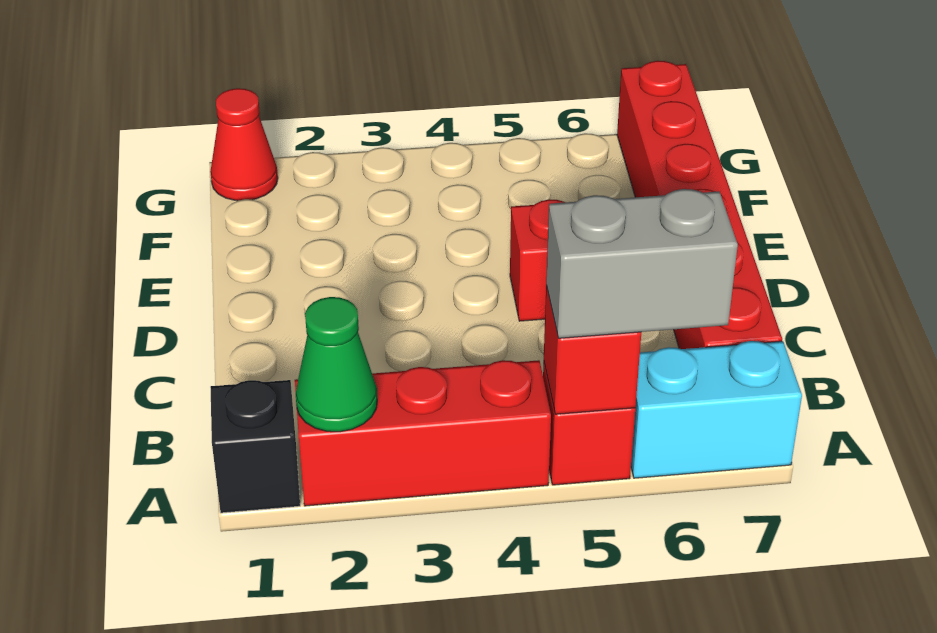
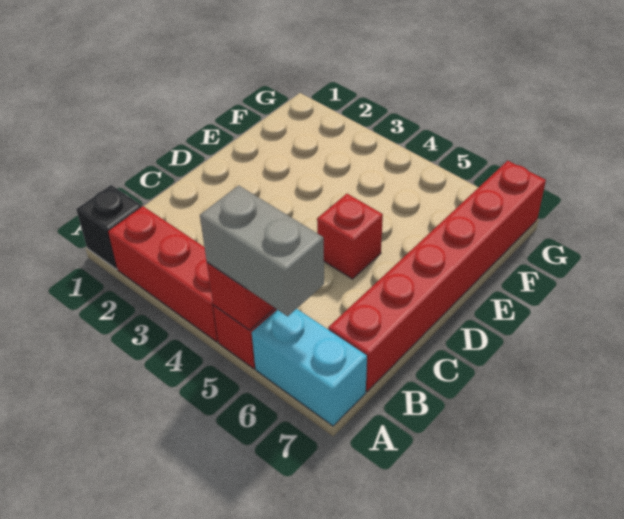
green 1x1 cone [296,297,377,432] -> none
red 1x1 cone [210,88,278,201] -> none

